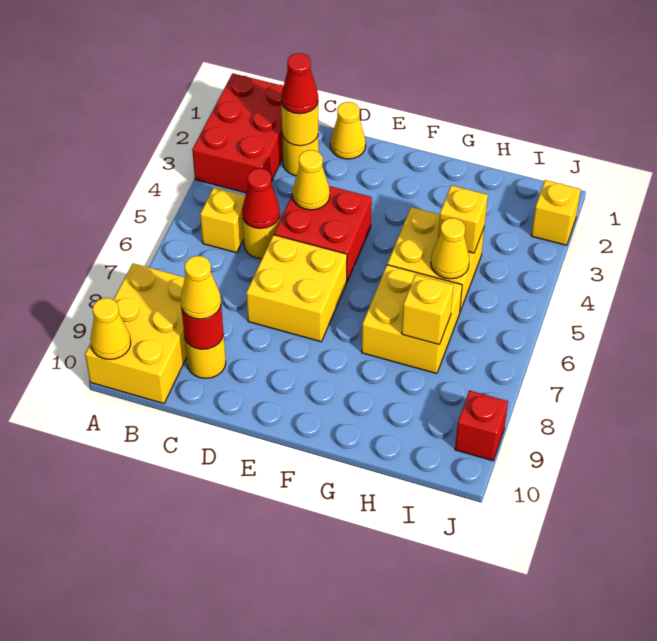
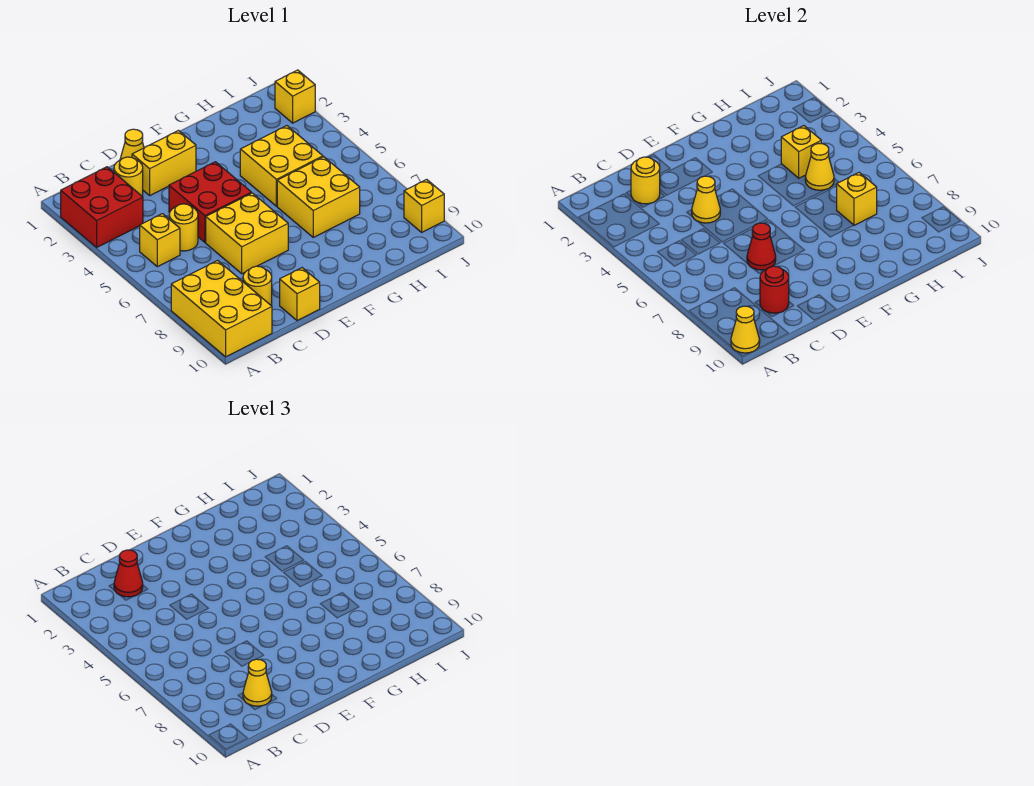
red 2x3 brick [192,73,283,193] -> red 2x2 brick [61,167,143,247]
red 1x1 cone [242,169,280,229] -> red 1x1 cone moved to [747,223,776,270]
none -> yellow 1x2 brick [132,131,196,195]
none -> yellow 1x1 brick [280,268,320,321]
red 1x1 brick [455,391,508,461] -> yellow 1x1 brick [404,179,444,232]

